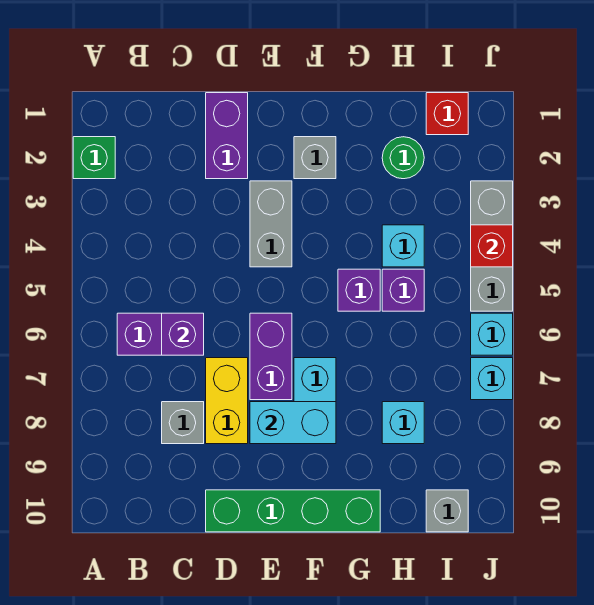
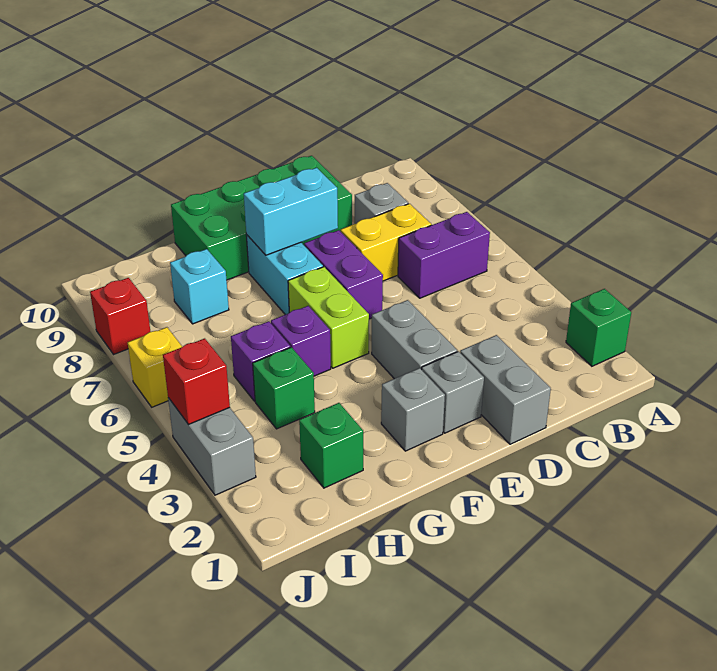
purple 1x1 brick [162,313,204,355] -> none
purple 1x2 brick [206,93,248,179] -> grey 1x2 brick [460,335,551,444]
yellow 1x2 brick [206,358,248,444] -> yellow 1x2 brick turned to [341,204,431,281]
green 1x4 brick [206,490,380,532] -> green 2x4 brick [171,156,352,280]
none -> lime 1x2 brick [288,267,369,368]
green 1x1 round brick [382,137,424,179] -> green 1x1 brick [299,403,363,488]
cyan 1x1 brick [382,225,424,267] -> green 1x1 brick [253,347,315,429]
red 1x1 brick [426,93,468,135] -> red 1x1 brick moved to [90,278,151,355]
grey 1x1 brick [426,490,468,532] -> grey 1x1 brick moved to [422,351,484,433]
grey 1x3 brick [471,181,513,311] -> grey 1x2 brick [168,398,256,495]
cyan 1x1 brick [471,313,513,355] -> yellow 1x1 brick [128,327,182,407]
cyan 1x1 brick [471,358,513,400] -> none

